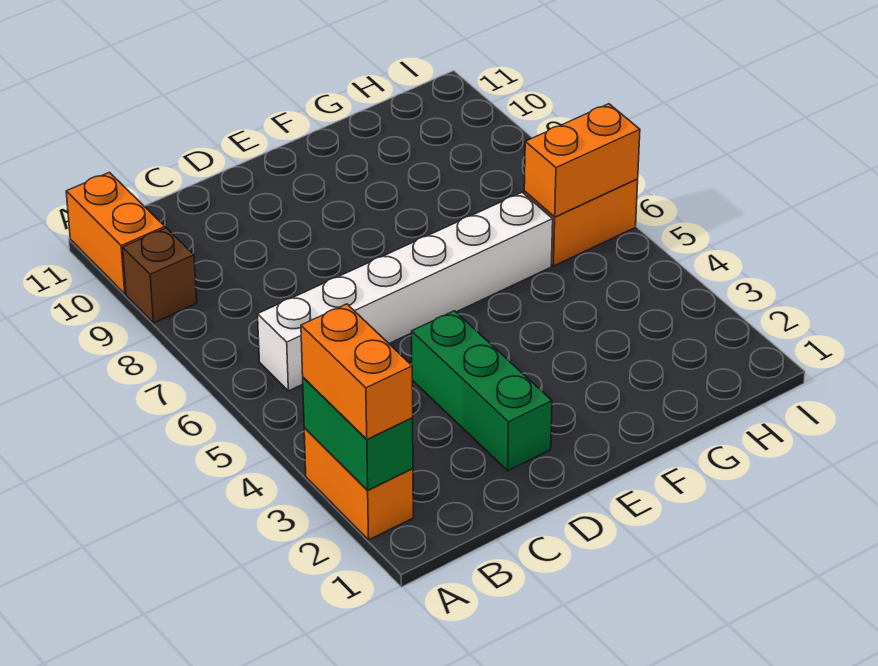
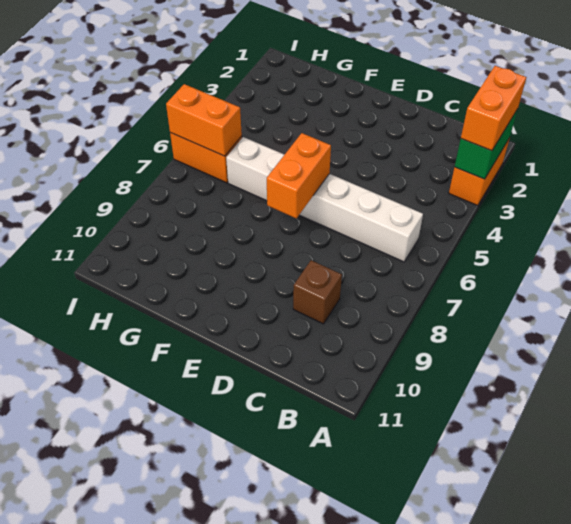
brown 1x1 brick [123,228,197,323] -> brown 1x1 brick moved to [293,260,342,324]
orange 1x2 brick [66,172,165,294] -> orange 1x2 brick moved to [267,133,331,218]
green 1x3 brick [412,311,552,471] -> none

